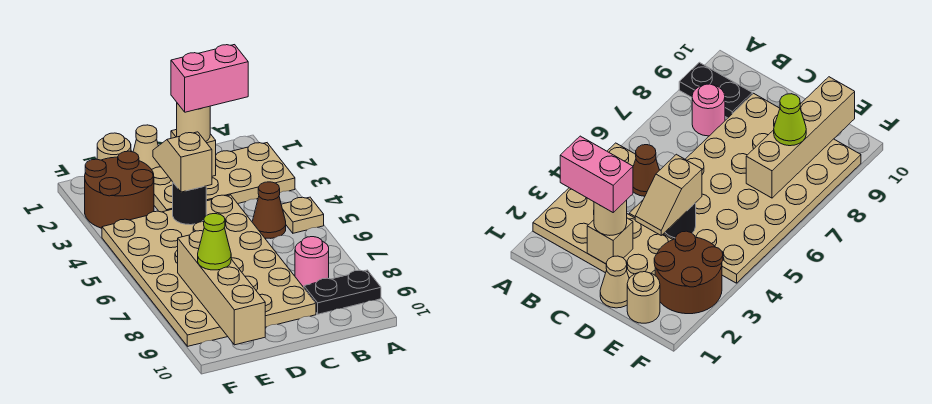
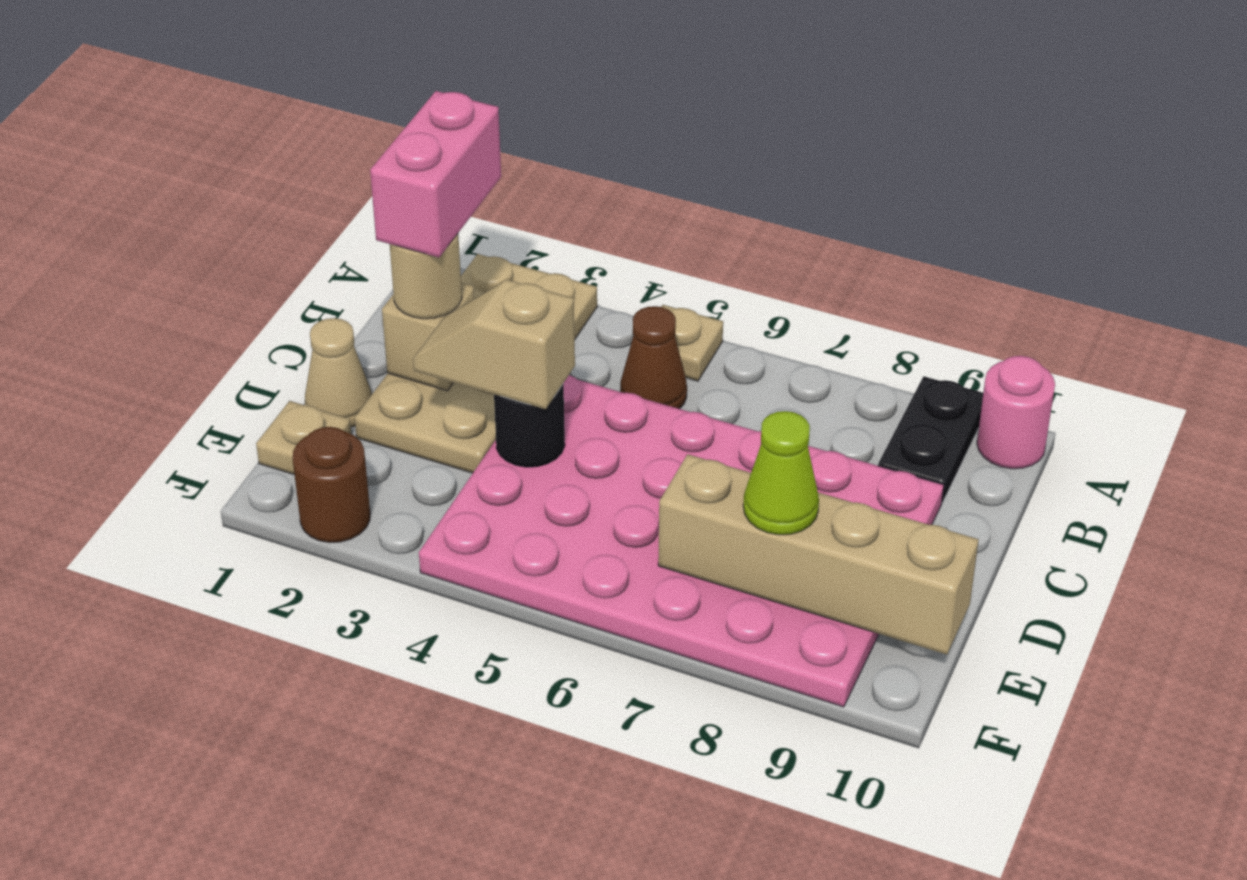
pink 1x1 round brick [295,237,329,287] -> pink 1x1 round brick moved to [977,356,1055,469]
tan 4x6 plate [102,195,316,346] -> pink 4x6 plate [419,375,944,707]
tan 1x1 round brick [97,133,131,160] -> tan 1x1 plate [256,401,351,474]
brown 2x2 round brick [85,151,154,228] -> brown 1x1 round brick [293,427,370,543]

